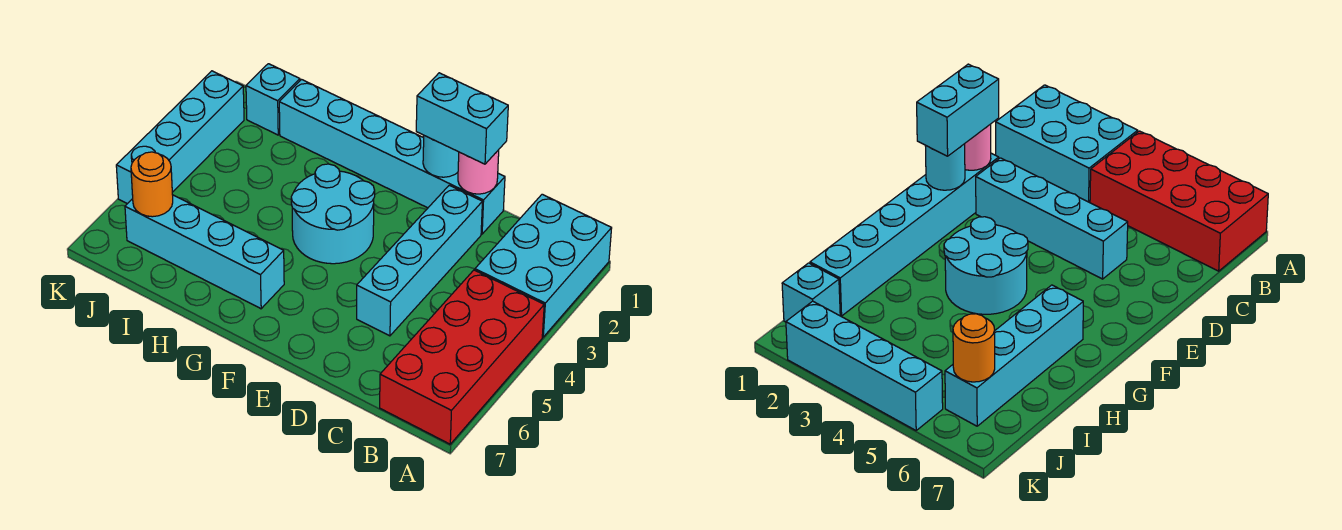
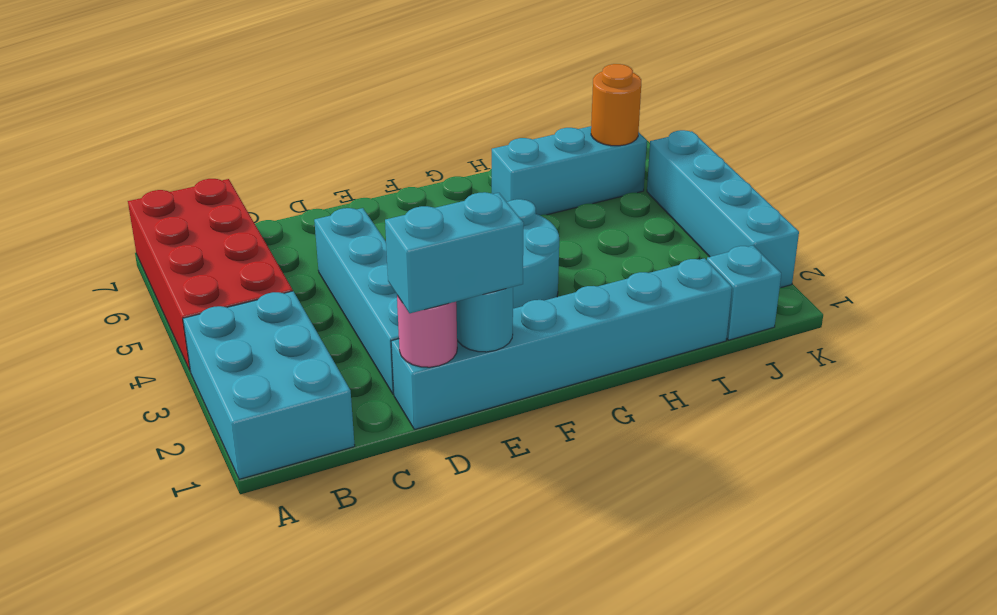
cyan 1x4 brick [125,195,284,309] -> cyan 1x3 brick [492,126,647,215]

